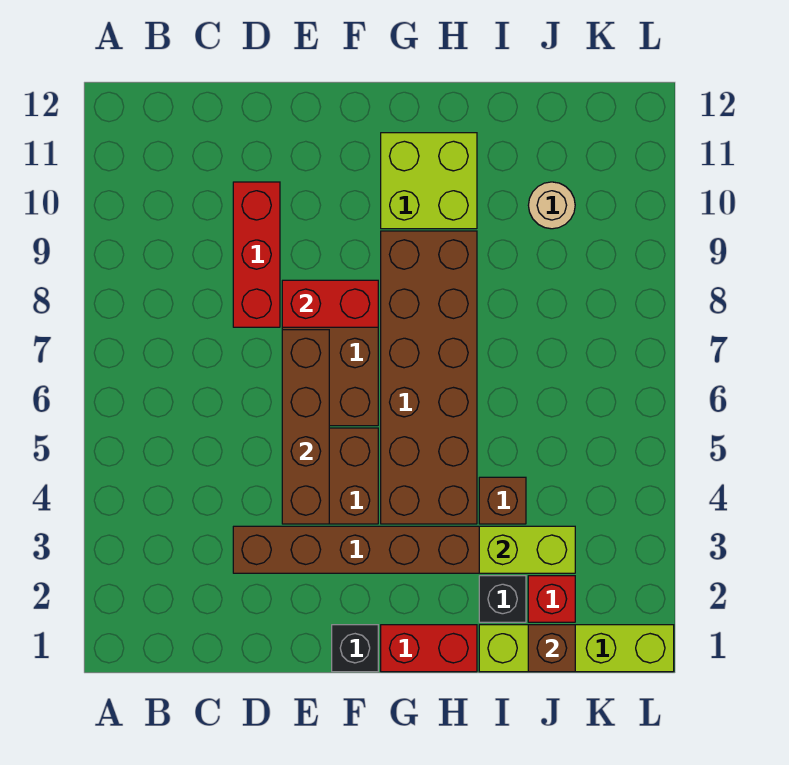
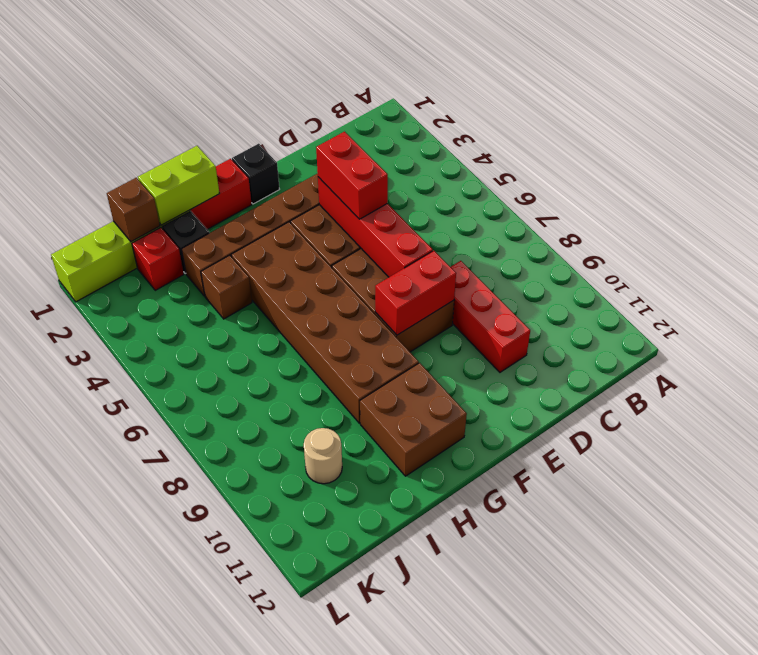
brown 1x4 brick [282,330,329,524] -> red 1x4 brick [318,177,433,277]
none -> red 1x2 brick [316,132,388,219]
lime 2x2 brick [381,133,477,229] -> brown 2x2 brick [360,363,467,476]
lime 1x2 brick [479,526,575,573] -> lime 1x2 brick moved to [138,146,220,225]

